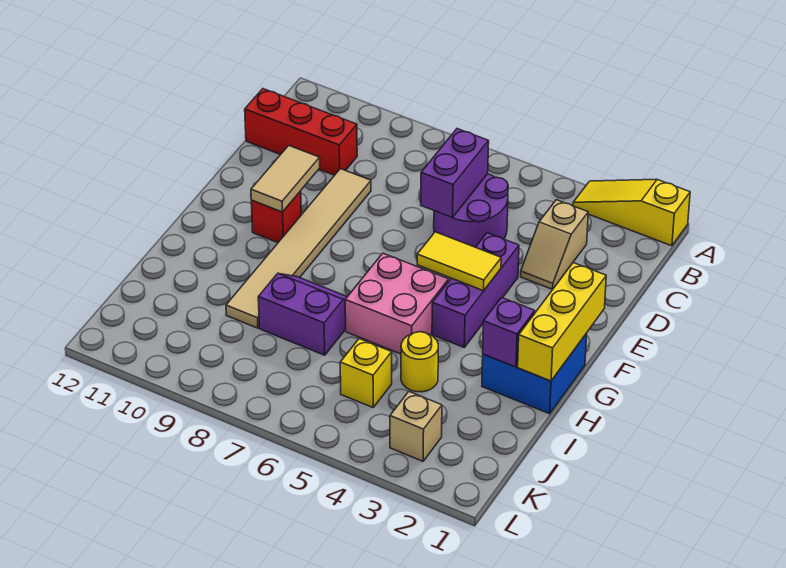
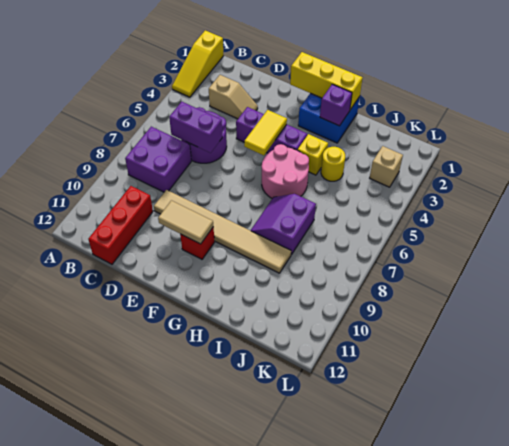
none -> purple 2x2 brick [125,127,191,192]
pink 2x2 brick [345,253,449,354] -> pink 2x2 round brick [262,144,309,198]
yellow 1x1 brick [340,339,392,407] -> yellow 1x1 brick moved to [298,134,328,175]

